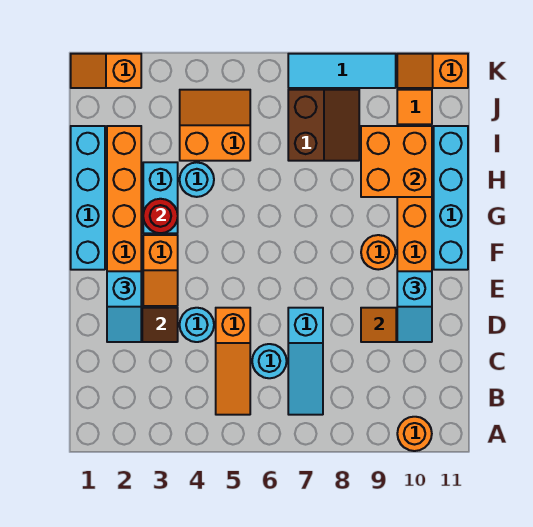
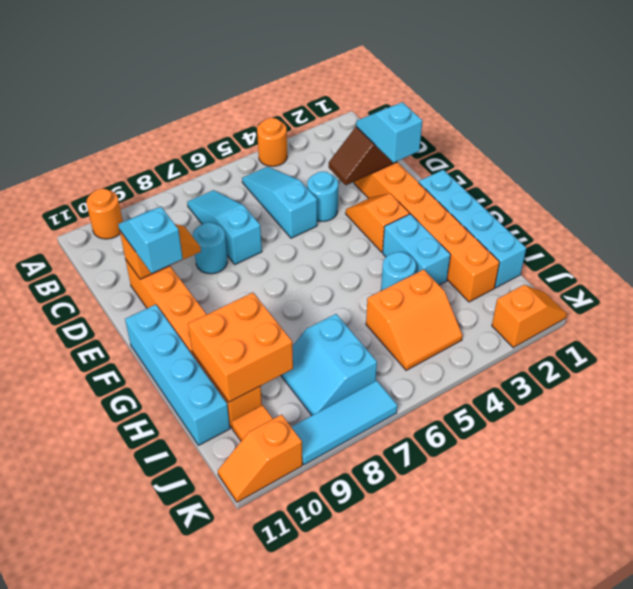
orange 1x3 slope [216,308,250,415] -> cyan 1x3 slope [242,167,317,238]
cyan 1x1 round brick [252,344,287,378] -> cyan 1x1 round brick moved to [193,222,227,274]
orange 1x1 round brick [361,235,396,270] -> orange 1x1 round brick moved to [257,118,287,166]
red 1x1 round brick [143,199,178,233] -> none
brown 2x2 slope [288,90,359,161] -> cyan 2x2 slope [281,314,377,415]
orange 1x2 slope [397,54,468,88] -> orange 1x2 slope turned to [218,415,302,502]

